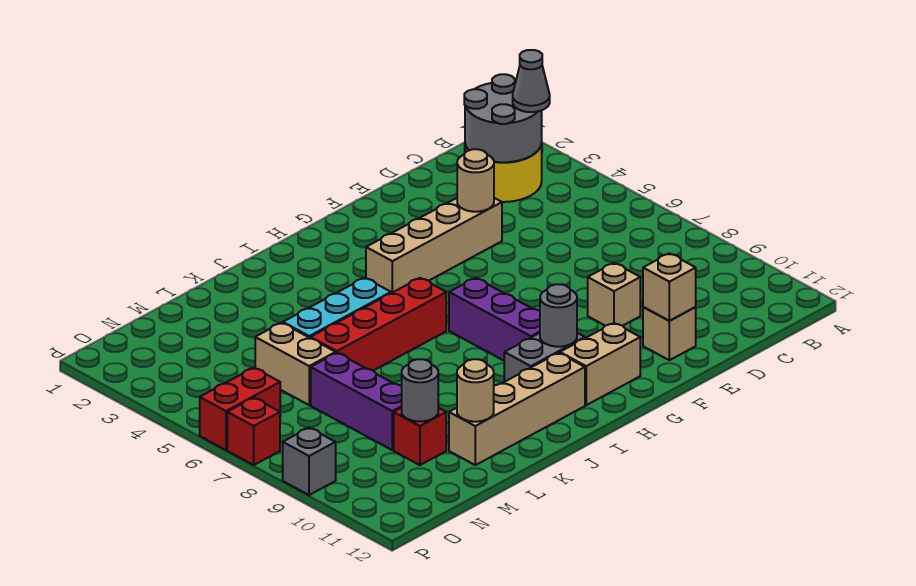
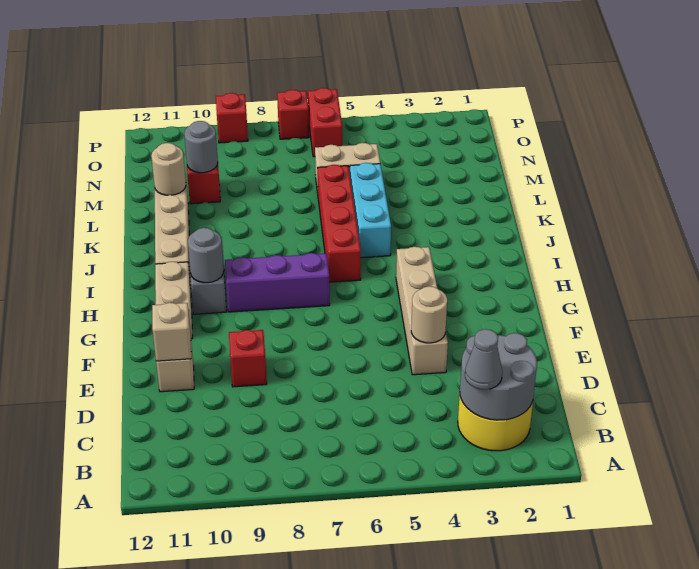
tan 1x1 brick [588,263,640,326] -> red 1x1 brick [229,330,267,387]
purple 1x3 brick [311,353,402,450] -> none
grey 1x1 brick [283,428,336,495] -> red 1x1 brick [216,93,248,143]

